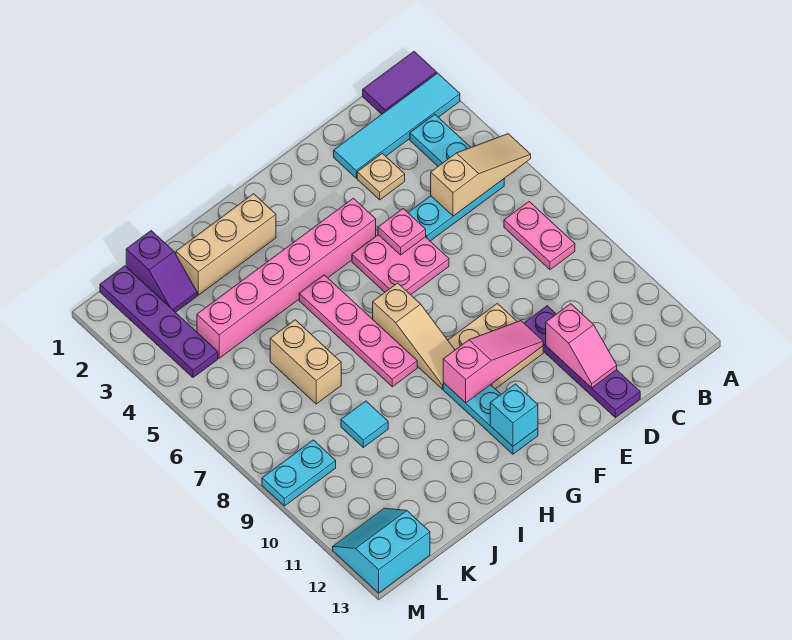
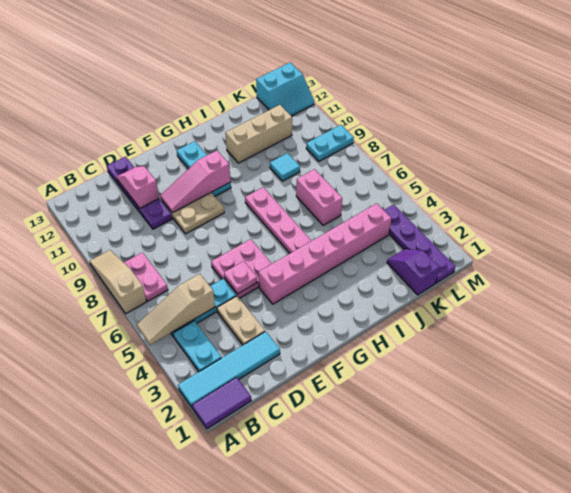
tan 1x1 plate [357,153,405,200] -> tan 1x2 plate [217,296,265,345]
tan 1x3 slope [373,283,455,389] -> tan 1x3 slope moved to [90,250,146,314]
cyan 1x1 brick [490,384,538,446] -> none
tan 1x3 brick [176,194,276,295] -> tan 1x3 brick moved to [225,105,292,163]
tan 1x2 brick [270,320,341,404] -> pink 1x2 brick [296,169,342,225]

